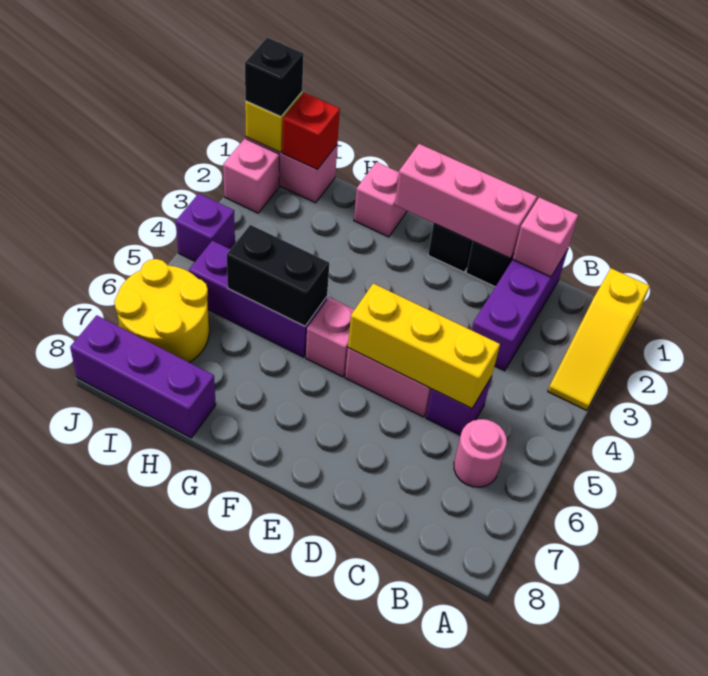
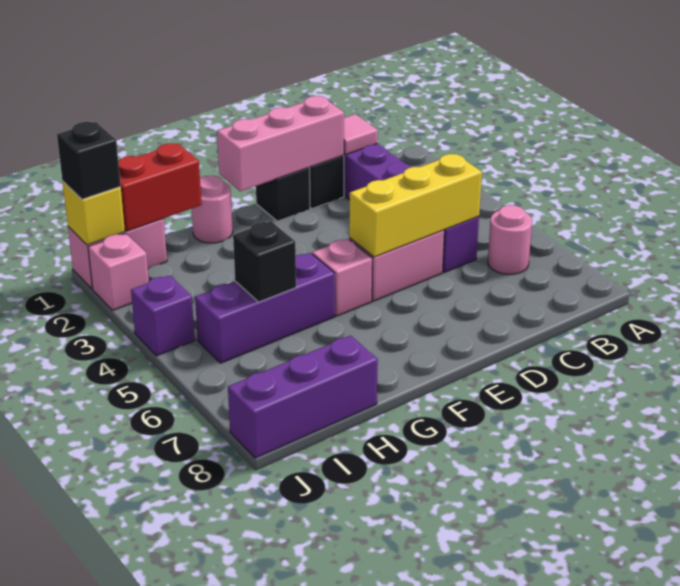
yellow 1x3 slope [548,268,650,410] -> none
pink 1x1 brick [513,197,578,277] -> pink 1x1 tile [344,114,378,155]
pink 1x1 brick [354,162,407,237] -> pink 1x1 round brick [192,175,233,243]
black 1x2 brick [227,225,329,326] -> black 1x1 brick [233,221,296,302]
red 1x1 brick [282,93,340,169] -> red 1x2 brick [118,143,202,231]
yellow 2x2 round brick [114,259,209,362] -> none

